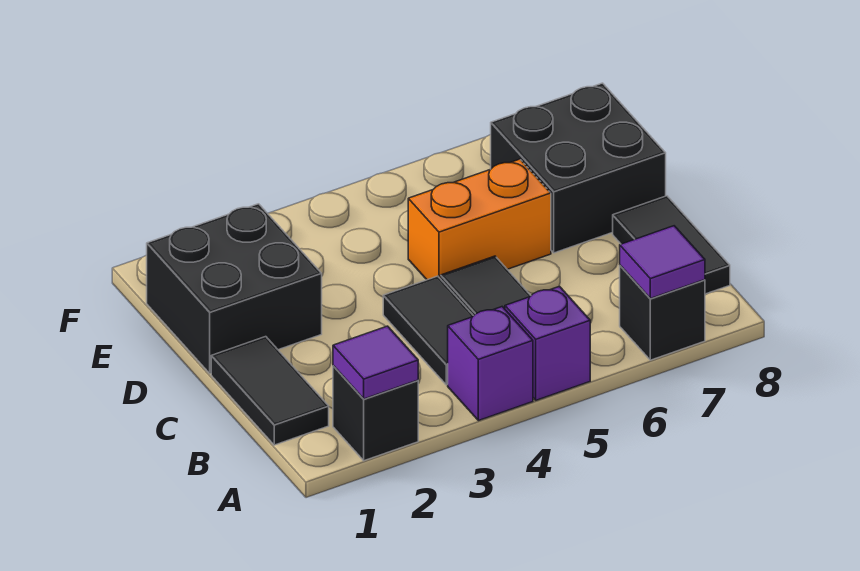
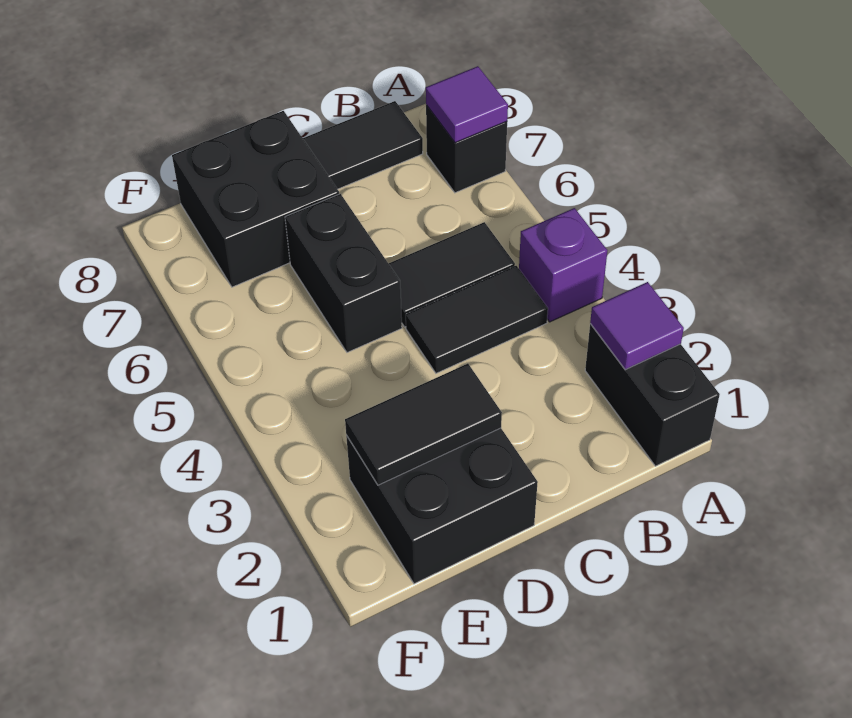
black 1x1 brick [333,366,418,461] -> black 1x2 brick [585,324,720,466]
purple 1x1 brick [505,286,590,400] -> none
black 1x2 tile [211,337,329,445] -> black 1x2 tile moved to [345,364,502,485]
orange 1x2 brick [408,159,551,280] -> black 1x2 brick [285,194,402,352]

